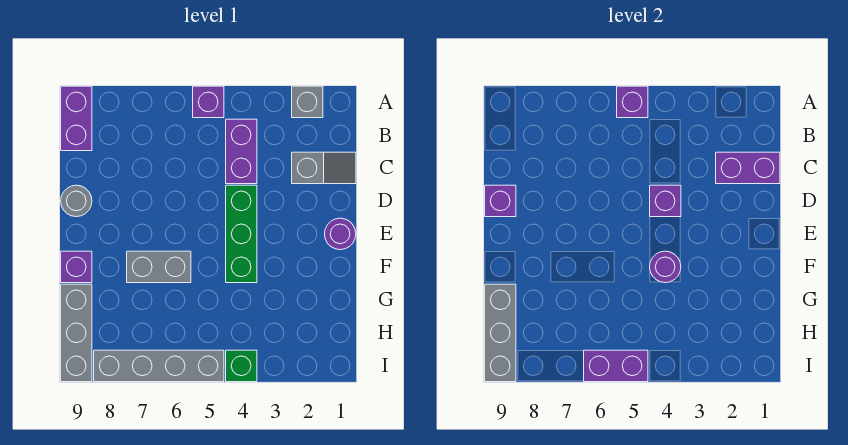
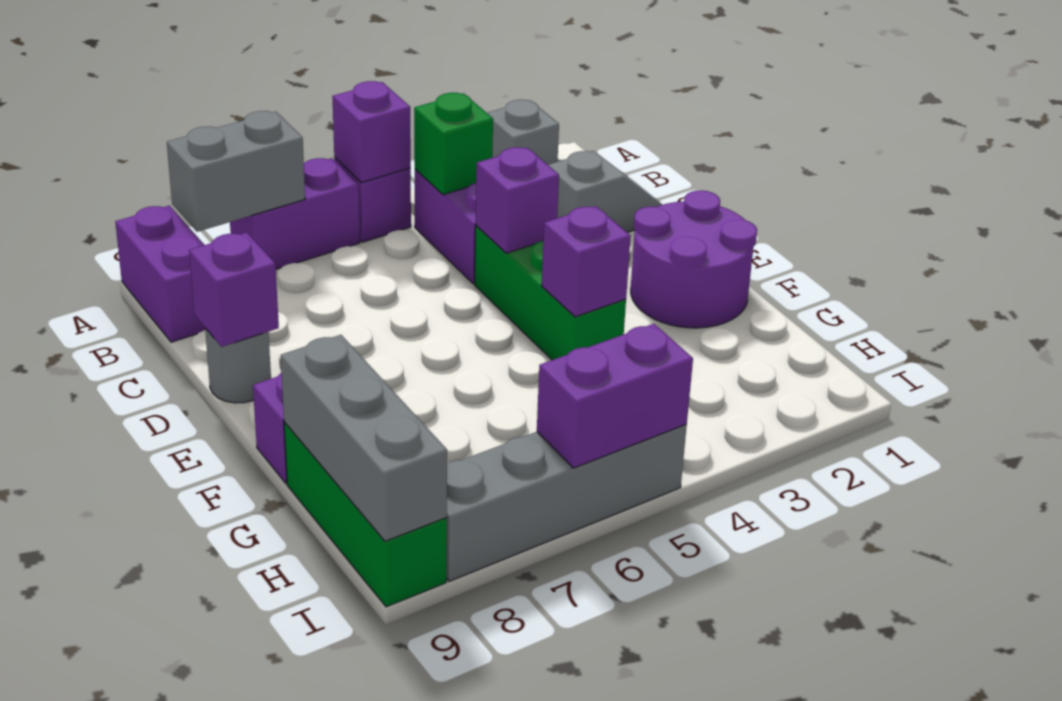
purple 1x2 brick [716,152,780,184] -> purple 1x2 brick moved to [230,158,360,269]
purple 1x1 round brick [325,218,356,250] -> purple 2x2 round brick [631,191,757,328]
purple 1x1 round brick [650,251,681,283] -> purple 1x1 brick [542,206,631,317]
grey 1x2 brick [127,251,191,283] -> grey 1x2 brick moved to [167,111,305,232]
grey 1x3 brick [61,284,92,382] -> green 1x3 brick [284,422,447,607]
green 1x1 brick [226,350,257,382] -> green 1x1 brick moved to [414,93,493,195]

